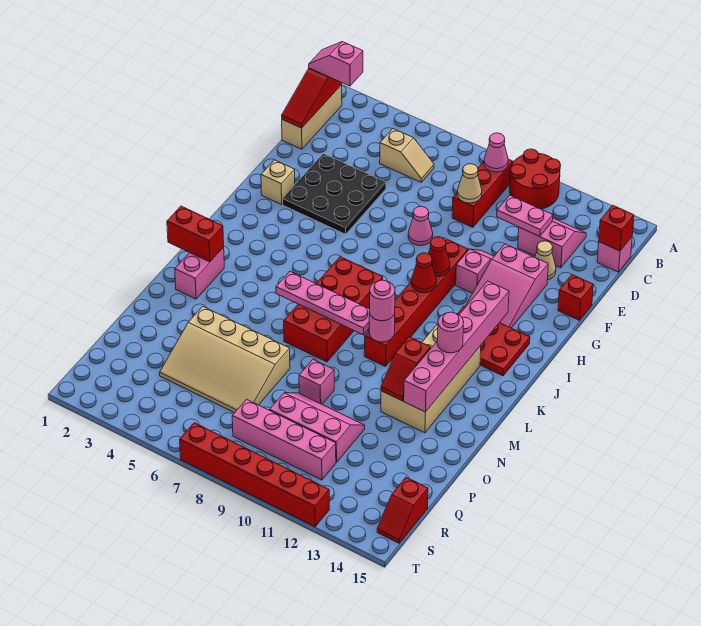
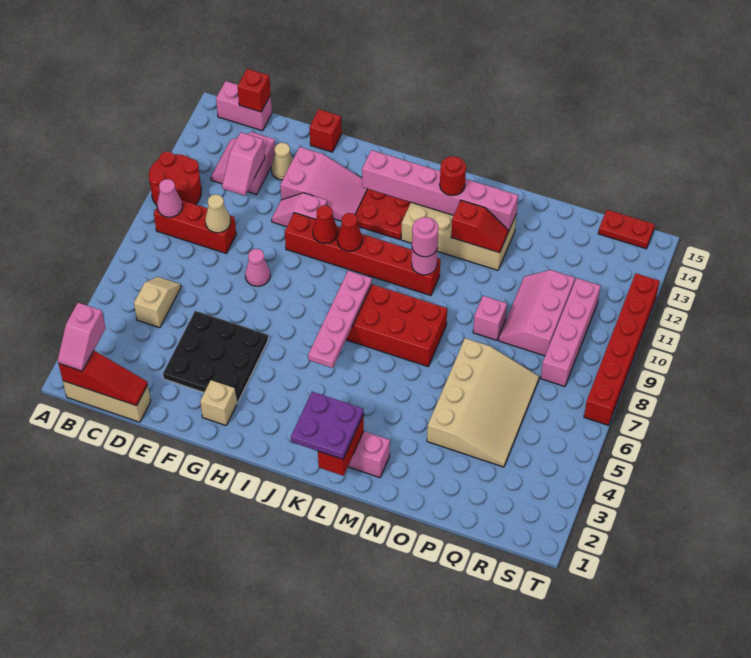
pink 1x1 brick [597,237,632,272] -> pink 1x2 brick [216,81,272,131]
pink 1x2 plate [497,195,553,237] -> pink 1x2 slope [222,132,265,196]
none -> purple 2x2 plate [291,392,364,459]
pink 1x4 plate [276,272,370,335] -> pink 1x4 plate moved to [308,271,372,368]
pink 1x1 round brick [437,312,464,353] -> red 1x1 round brick [440,156,466,196]
red 1x2 slope [377,477,428,543] -> red 1x2 plate [598,210,655,249]

